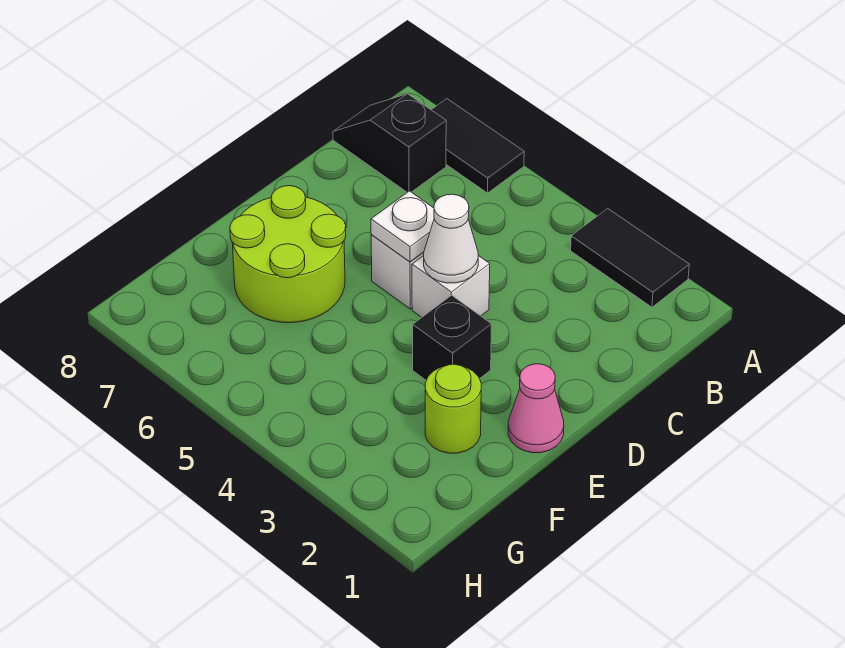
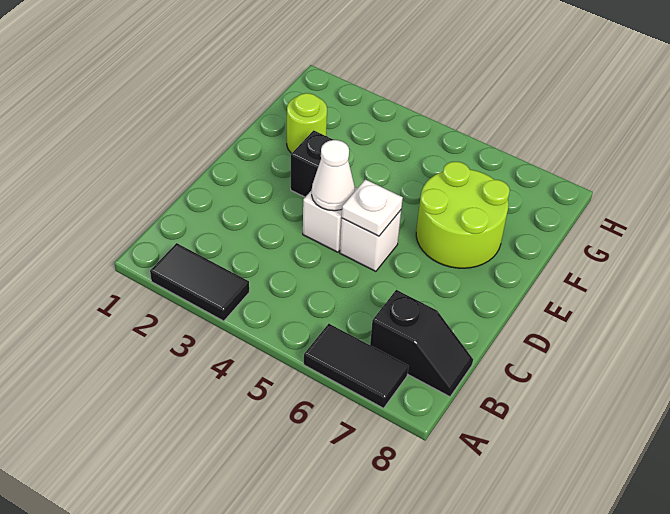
pink 1x1 cone [508,364,564,453] -> none

